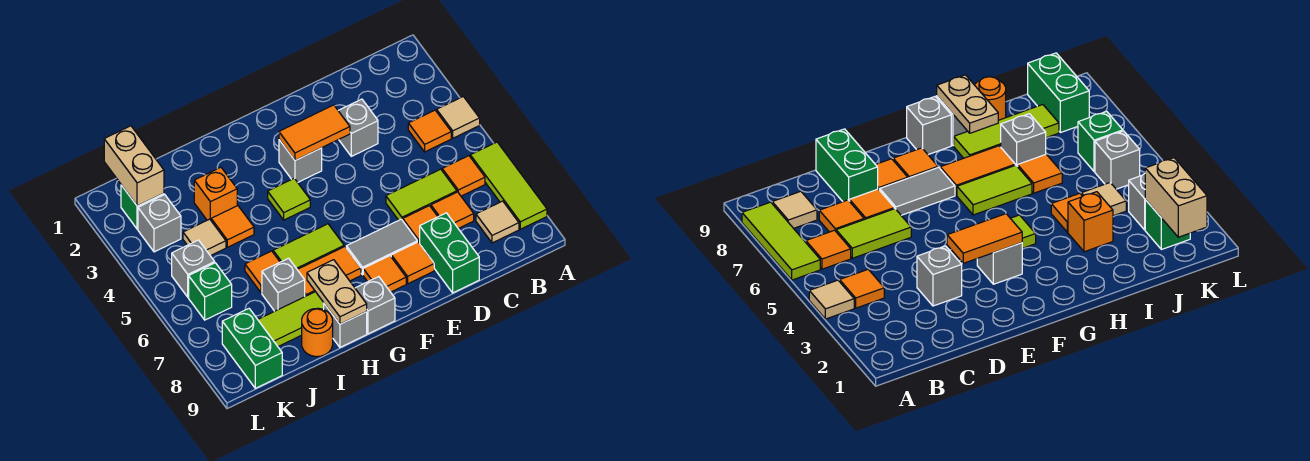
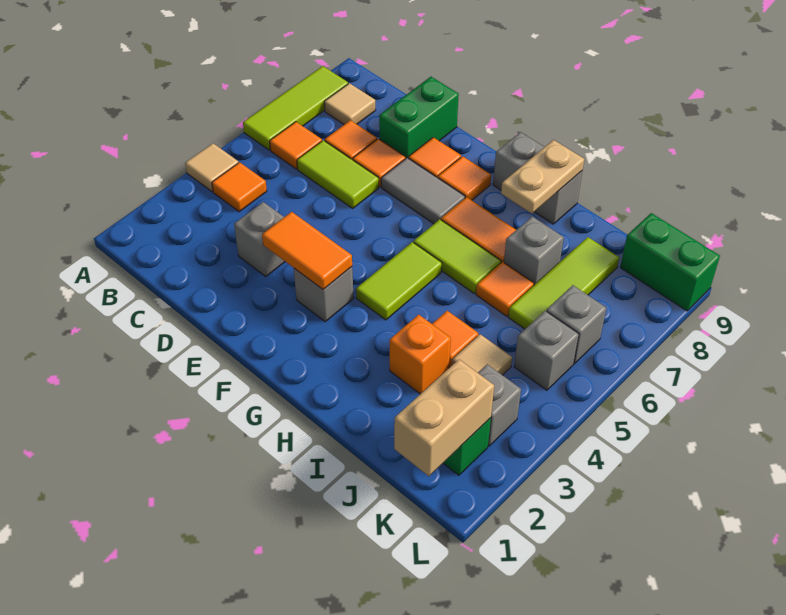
lime 1x1 tile [268,178,310,220] -> lime 1x2 tile [356,242,442,320]
lime 1x3 tile [258,292,324,346] -> lime 1x3 tile turned to [508,237,619,329]
orange 1x1 round brick [302,308,333,357] -> none
green 1x1 brick [189,263,232,320] -> grey 1x1 brick [546,285,606,364]
green 1x2 brick [222,309,282,388] -> green 1x2 brick turned to [620,213,720,311]

